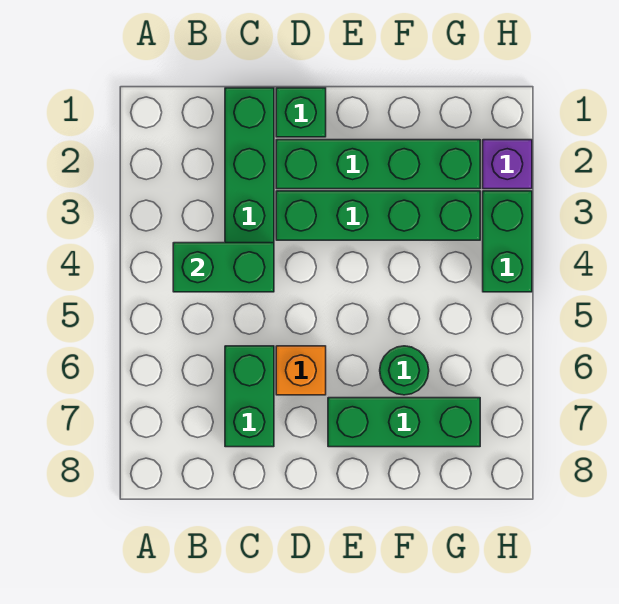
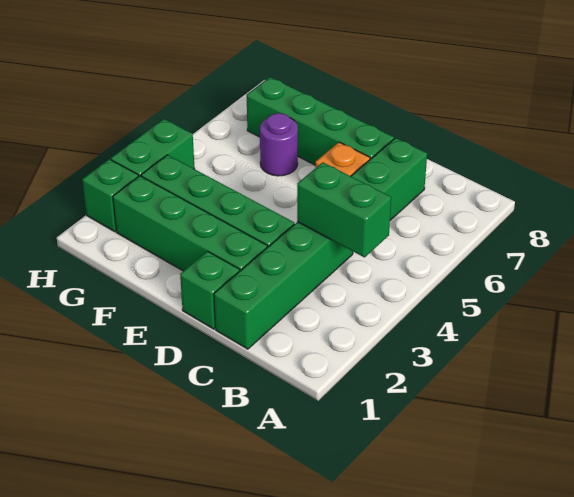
green 1x3 brick [328,398,480,447] -> green 1x4 brick [247,77,394,165]
green 1x1 round brick [380,346,429,395] -> purple 1x1 round brick [260,113,298,176]
purple 1x1 brick [483,140,532,189] -> green 1x1 brick [82,159,139,232]

